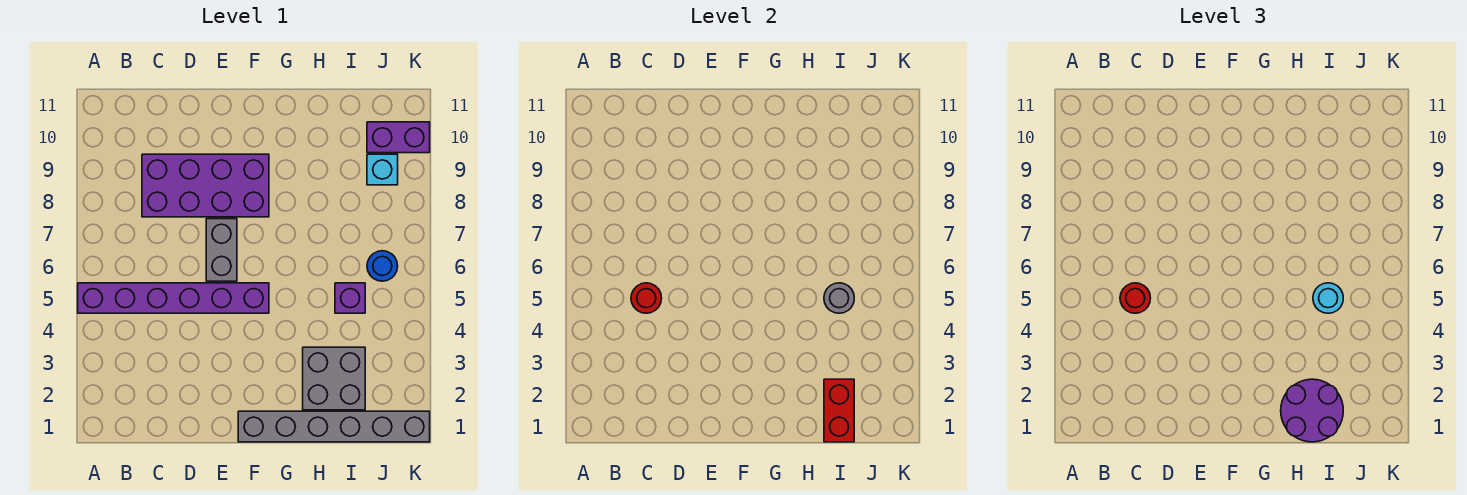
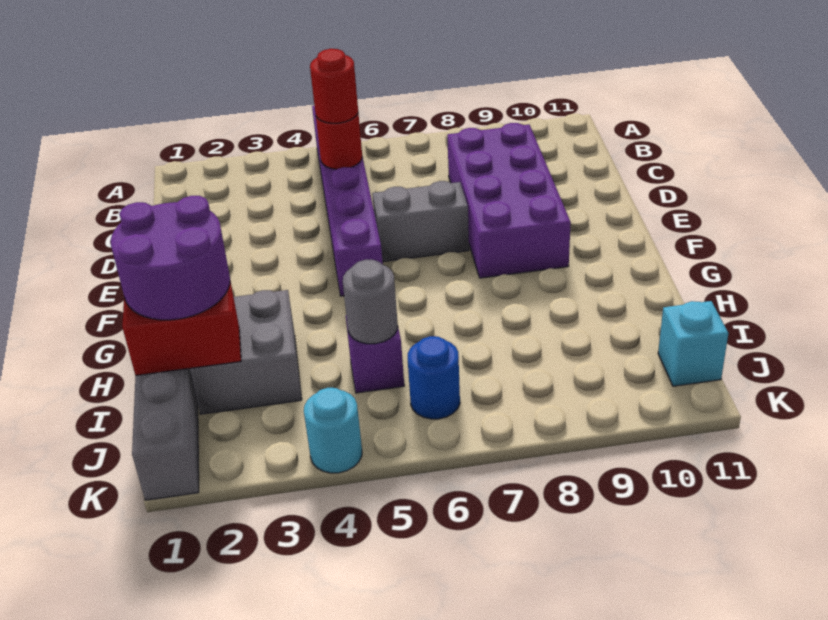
cyan 1x1 round brick [1313,283,1343,313] -> cyan 1x1 round brick moved to [304,388,362,473]
cyan 1x1 brick [367,154,398,185] -> cyan 1x1 brick moved to [658,301,728,386]
purple 1x2 brick [367,122,430,153] -> none

